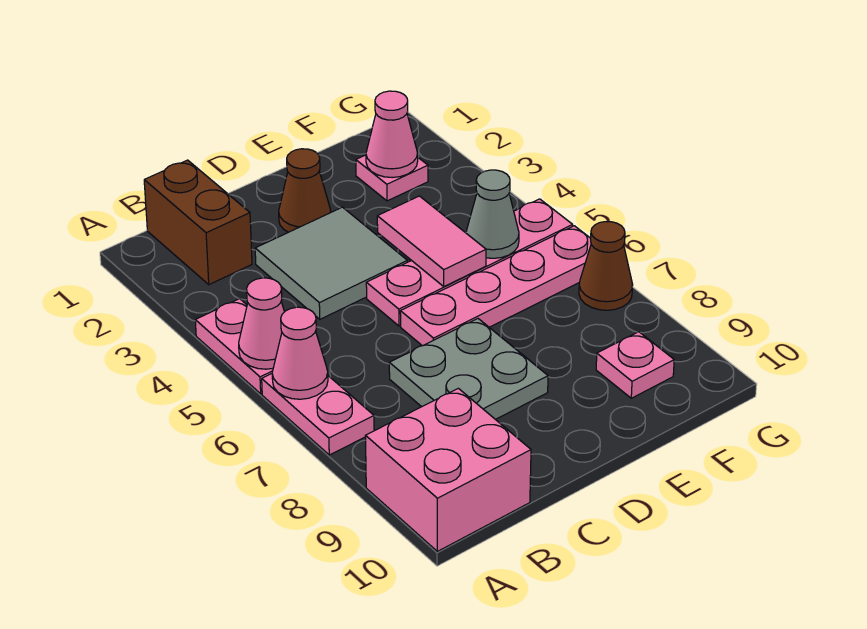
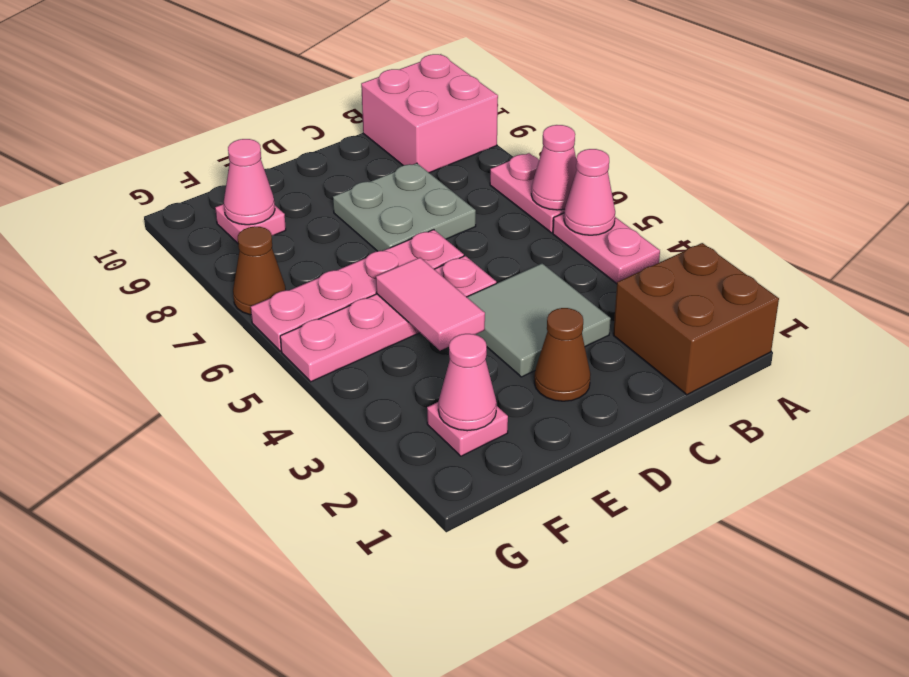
brown 1x2 brick [144,160,252,284] -> brown 2x2 brick [613,243,779,395]
grey 1x1 cone [466,170,519,258] -> none
none -> pink 1x1 cone [224,139,275,225]

